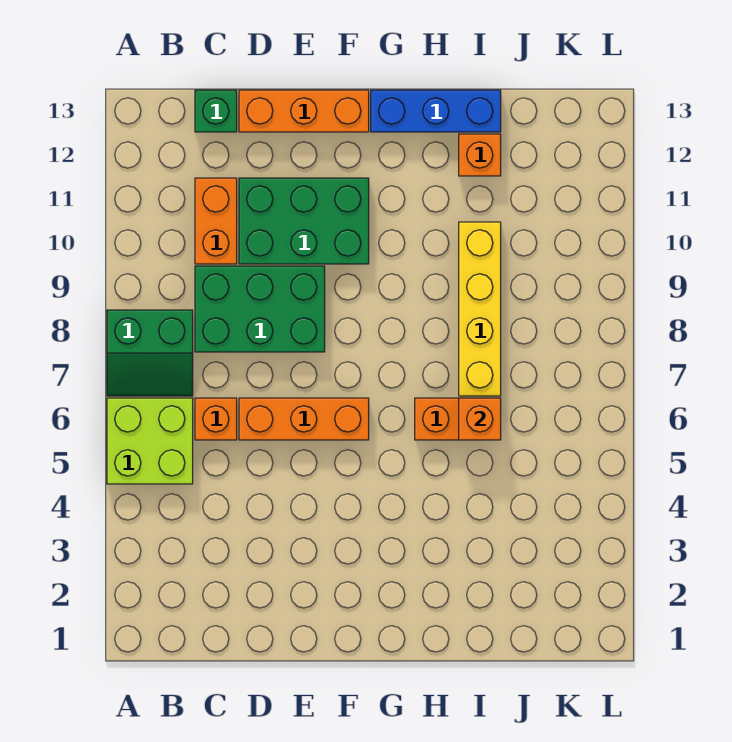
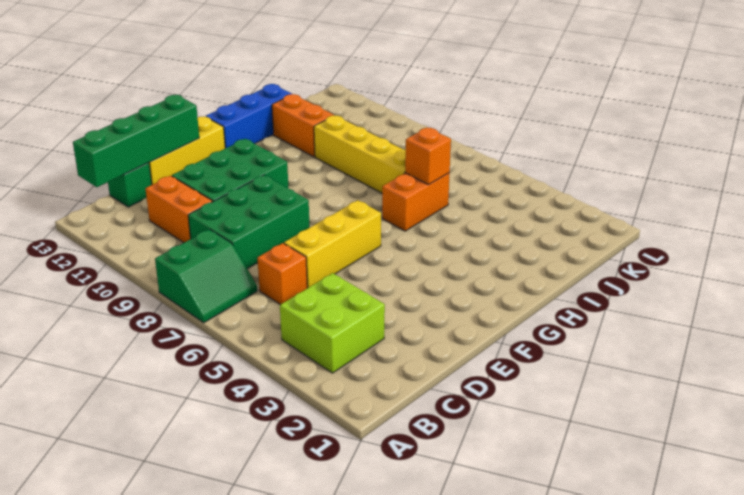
lime 2x2 brick [107,398,193,484] -> lime 2x2 brick moved to [280,273,385,373]
none -> green 1x4 brick [73,95,199,187]
orange 1x3 brick [239,398,369,440] -> yellow 1x3 brick [284,200,381,288]
orange 1x3 brick [239,90,369,132] -> yellow 1x3 brick [149,117,225,185]
orange 1x1 brick [459,134,501,176] -> orange 1x2 brick [272,94,334,157]

